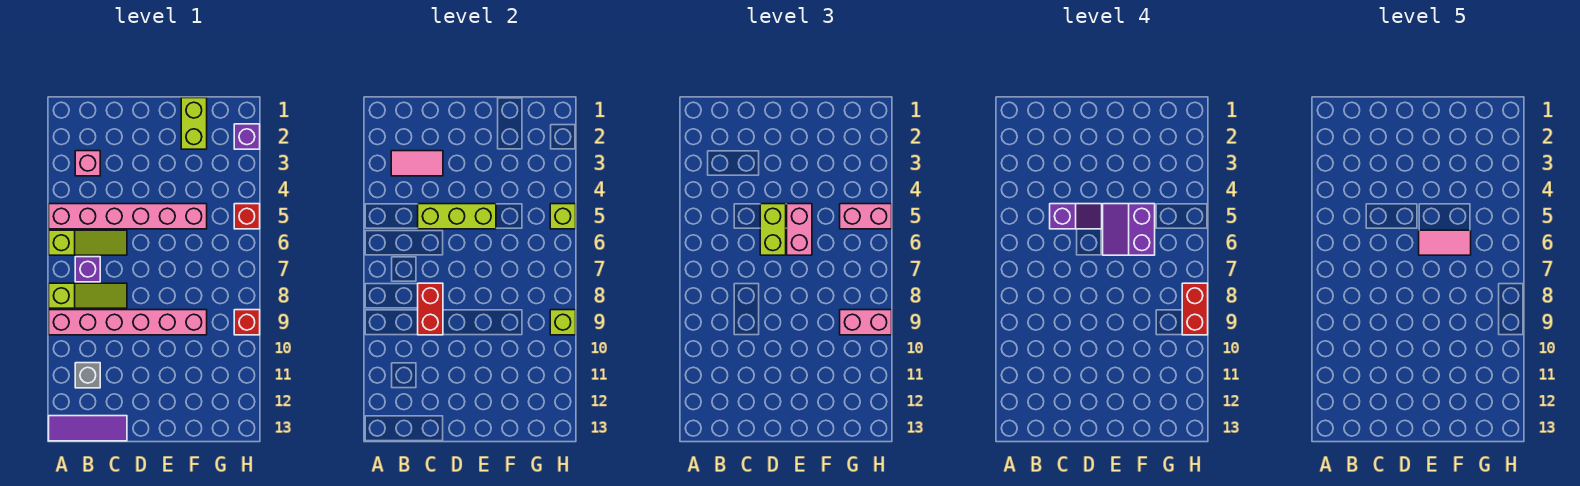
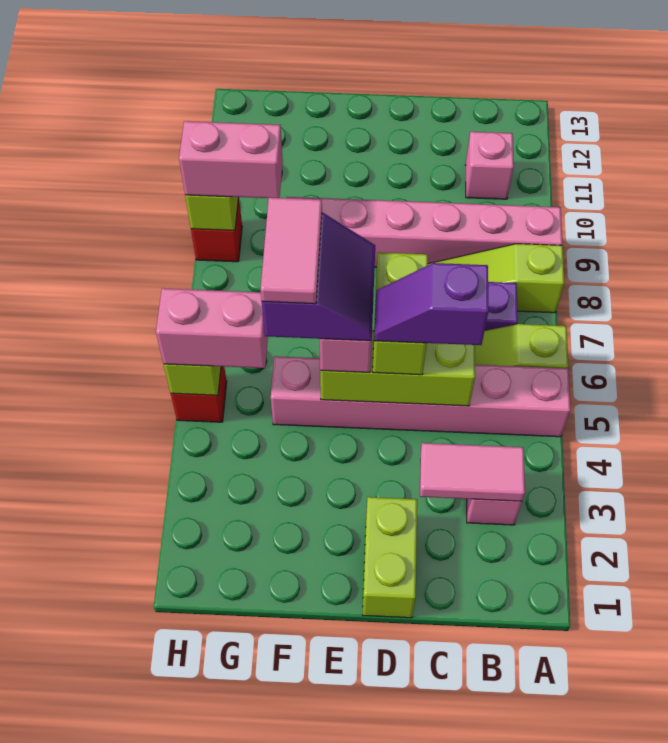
purple 1x3 tile [49,416,127,441] -> none
grey 1x1 brick [75,363,100,388] -> pink 1x1 brick [465,132,514,199]
red 1x2 brick [418,283,443,335] -> none
pink 1x2 tile [1419,230,1471,255] -> pink 1x2 tile turned to [261,198,322,304]
lime 1x2 brick [181,98,207,149] -> lime 1x2 brick moved to [363,497,417,618]
purple 1x1 brick [234,124,260,149] -> none
red 1x2 brick [1182,283,1208,335] -> none

